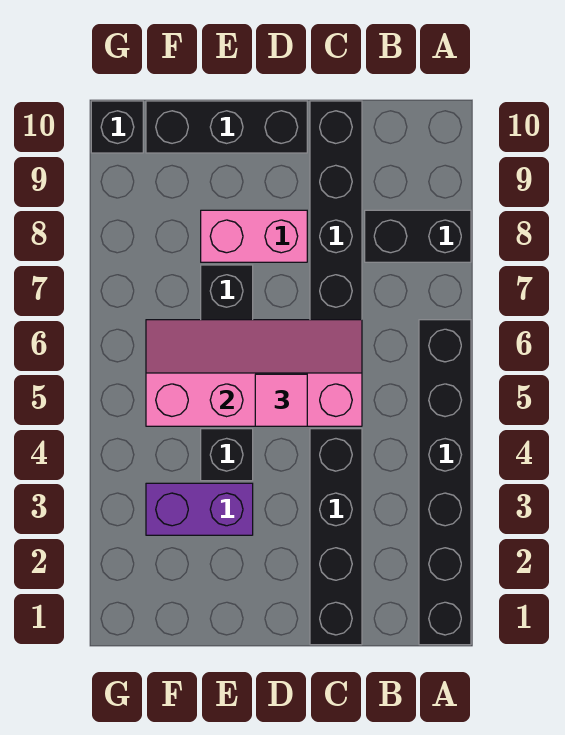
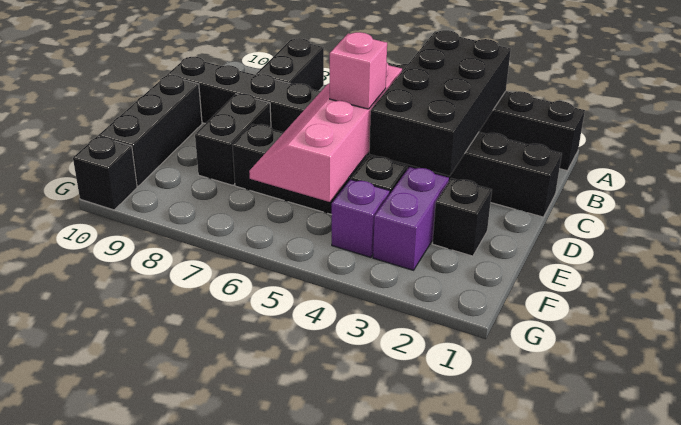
none -> black 2x4 brick [369,30,511,176]
pink 1x1 tile [255,374,307,426] -> pink 1x1 brick [330,32,387,109]
pink 1x2 brick [201,210,307,262] -> black 1x2 brick [195,94,271,185]
none -> black 1x1 brick [432,178,492,256]
none -> purple 1x1 brick [332,179,390,257]

